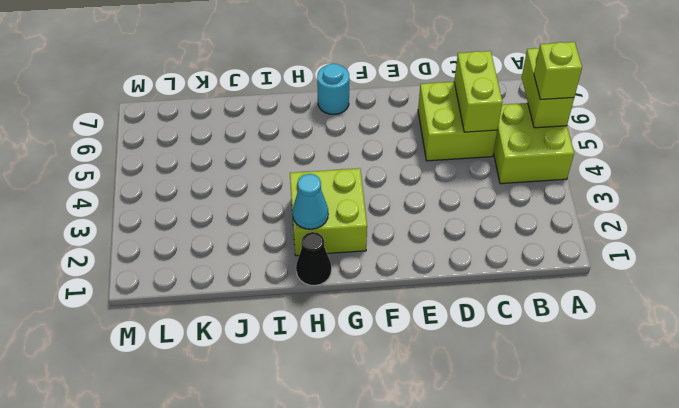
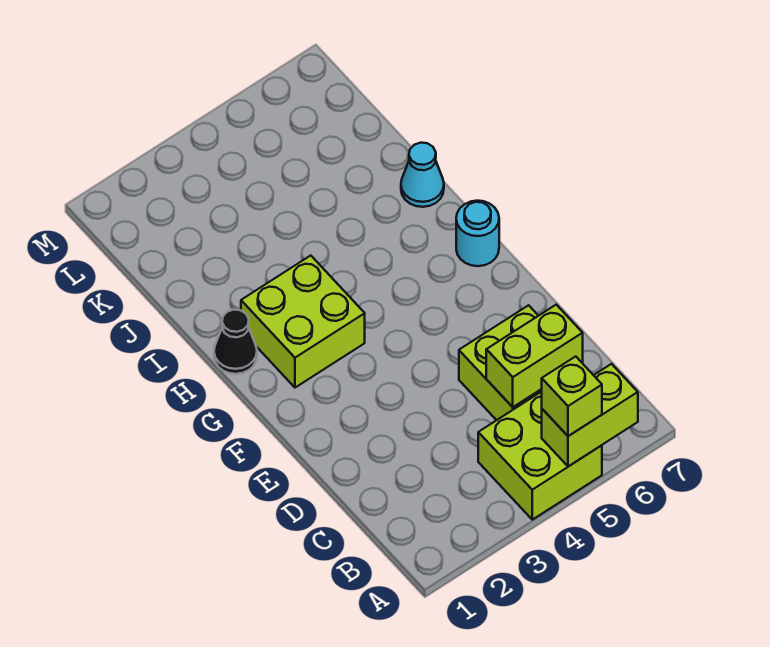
cyan 1x1 cone [292,174,328,229] -> cyan 1x1 cone moved to [401,143,444,207]

